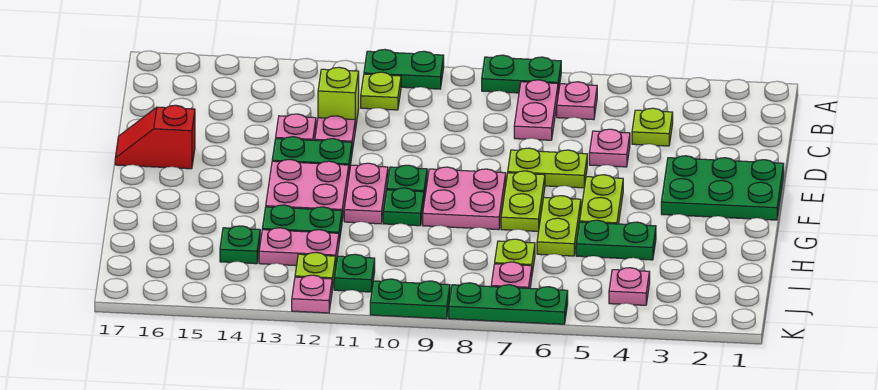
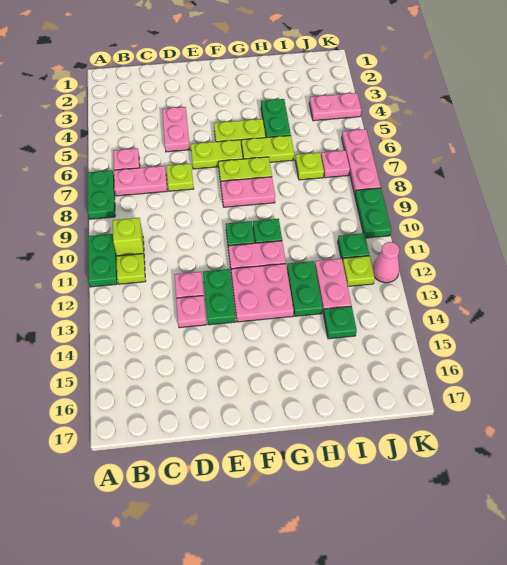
lime 1x1 plate [632,108,673,146] -> lime 1x1 plate moved to [166,164,194,191]
lime 1x1 brick [318,67,359,130] -> lime 1x1 brick moved to [113,218,144,256]
pink 1x1 plate [589,129,630,167] -> pink 1x2 plate [162,107,190,152]
green 2x3 plate [661,156,784,220] -> none
lime 1x2 plate [508,148,587,188] -> lime 1x2 plate turned to [191,140,243,169]
red 1x2 slope [115,105,195,169] -> none
pink 2x2 plate [423,167,506,230] -> pink 1x2 plate [221,177,275,207]
pink 1x1 plate [609,268,650,305] -> pink 1x2 plate [309,93,361,121]
green 1x3 plate [449,283,568,324] -> pink 1x3 plate [342,129,381,195]
pink 1x1 plate [292,275,332,313] -> pink 1x1 cone [372,242,399,283]

